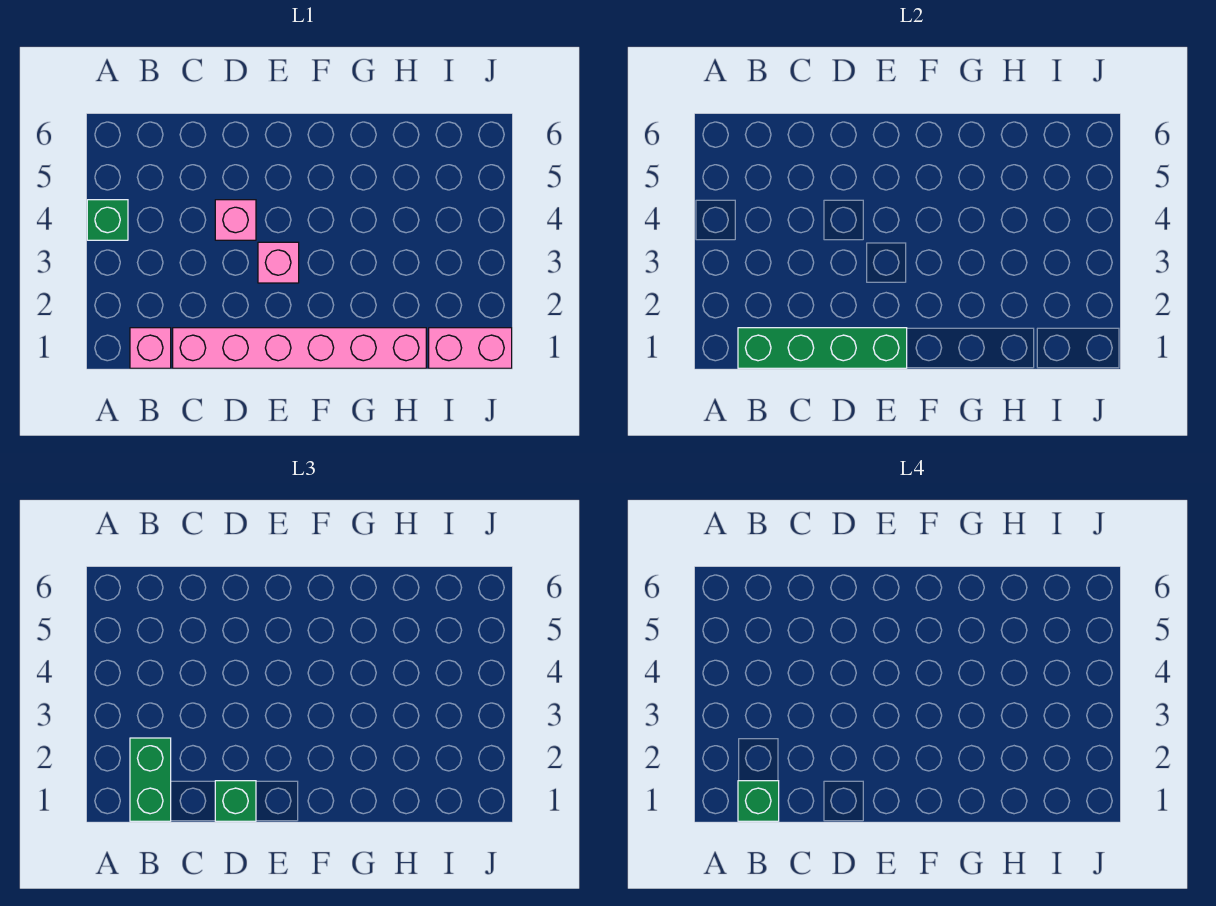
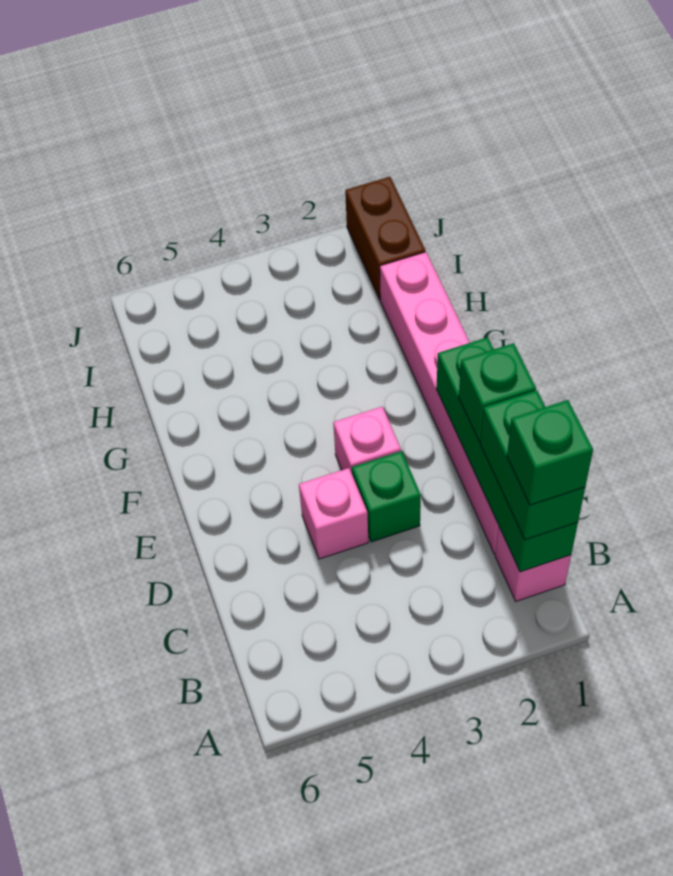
green 1x1 brick [87,200,128,240] -> green 1x1 brick moved to [352,451,421,542]
green 1x2 brick [130,738,171,821] -> green 1x2 brick turned to [480,390,585,540]
pink 1x2 brick [429,328,512,368] -> brown 1x2 brick [345,177,425,299]

